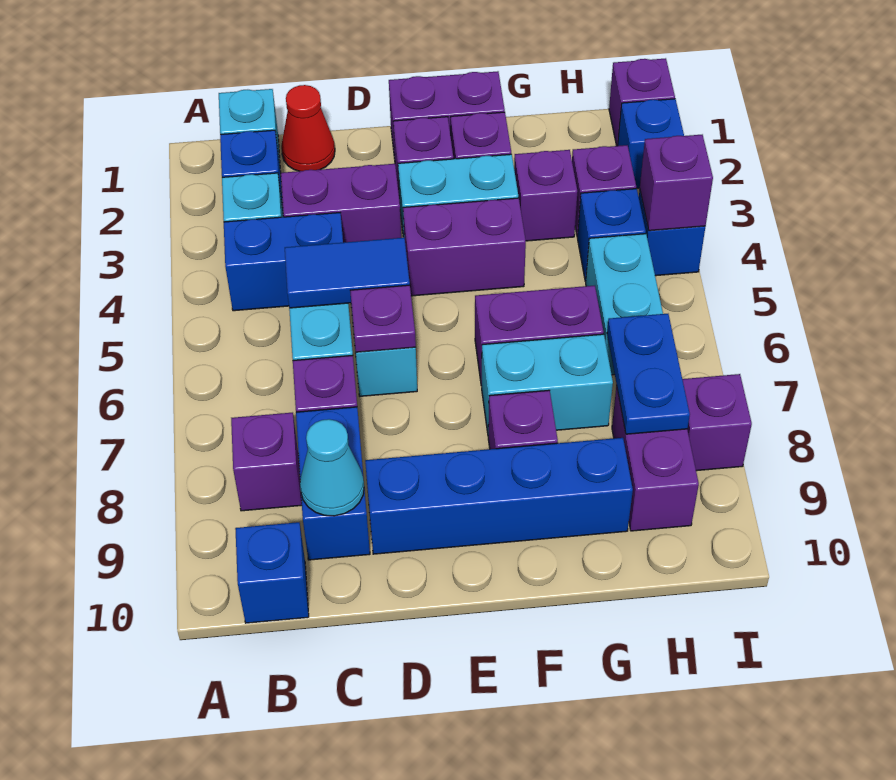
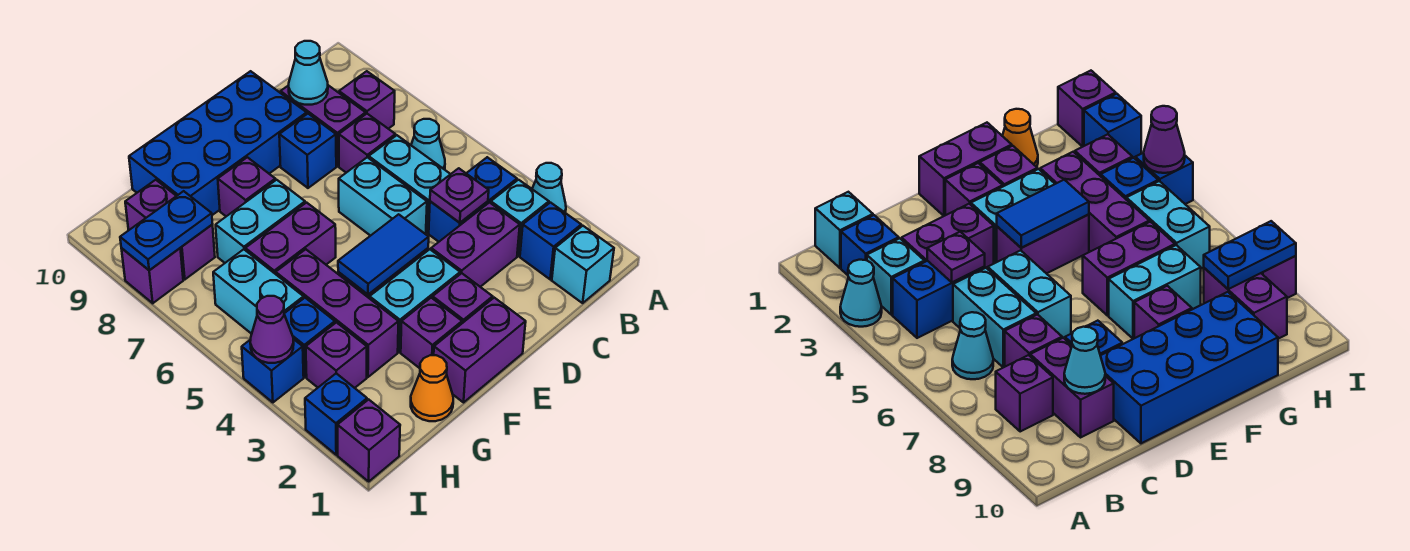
none -> cyan 1x1 cone [532,163,566,213]
none -> cyan 1x1 cone [411,119,445,170]
blue 1x1 brick [235,522,309,623] -> blue 1x1 brick moved to [279,114,336,188]
red 1x1 cone [281,85,335,171] -> none
blue 1x2 tile [285,238,410,308] -> blue 1x2 tile moved to [338,214,429,295]
blue 1x2 brick [296,407,370,560] -> purple 1x2 brick [281,85,366,166]
purple 1x1 plate [350,285,416,352] -> purple 1x1 plate moved to [430,168,489,223]
blue 1x4 brick [365,438,633,554] -> blue 2x4 brick [129,71,307,215]
none -> orange 1x1 cone [411,355,453,421]
purple 1x1 brick [514,150,577,241] -> purple 1x3 brick [276,249,398,377]
blue 1x2 plate [607,314,690,434] -> blue 1x2 plate turned to [120,191,212,270]
purple 1x1 brick [640,135,713,231] -> purple 1x1 cone [250,296,294,363]

